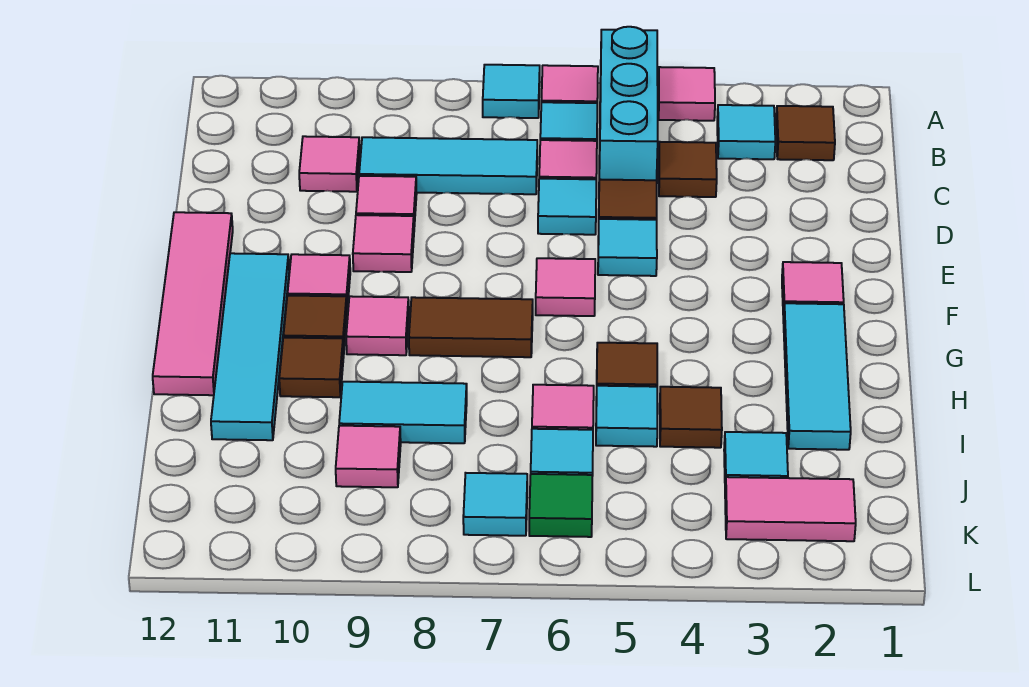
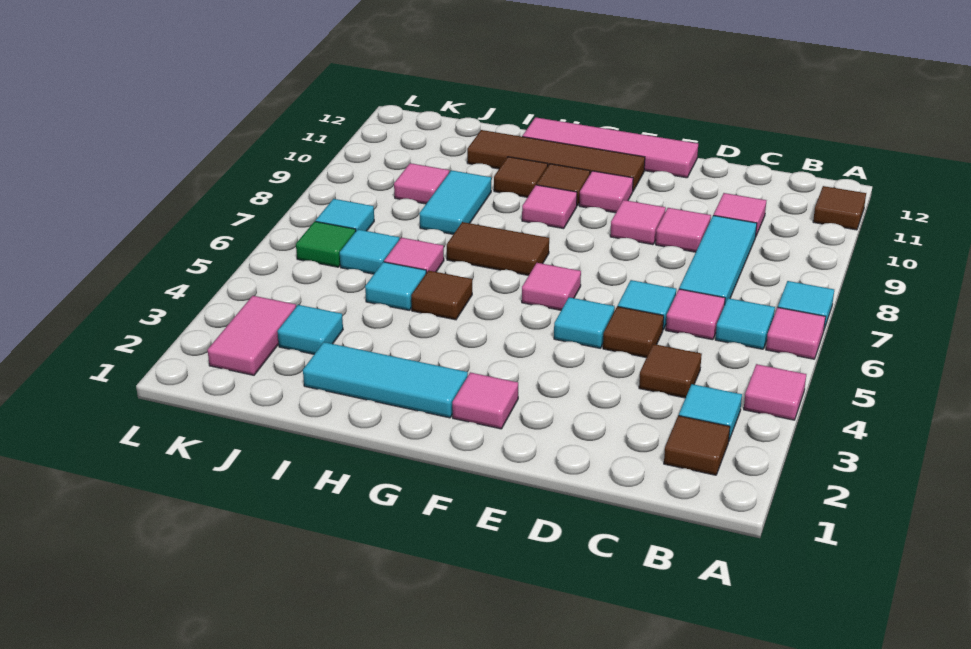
cyan 1x3 brick [599,27,658,180] -> none
cyan 1x4 tile [211,253,289,440] -> brown 1x4 tile [467,130,645,191]
brown 1x2 tile [409,297,533,357] -> brown 1x2 tile turned to [447,222,549,275]
brown 1x1 tile [660,387,722,448] -> brown 1x1 tile moved to [813,186,866,230]

